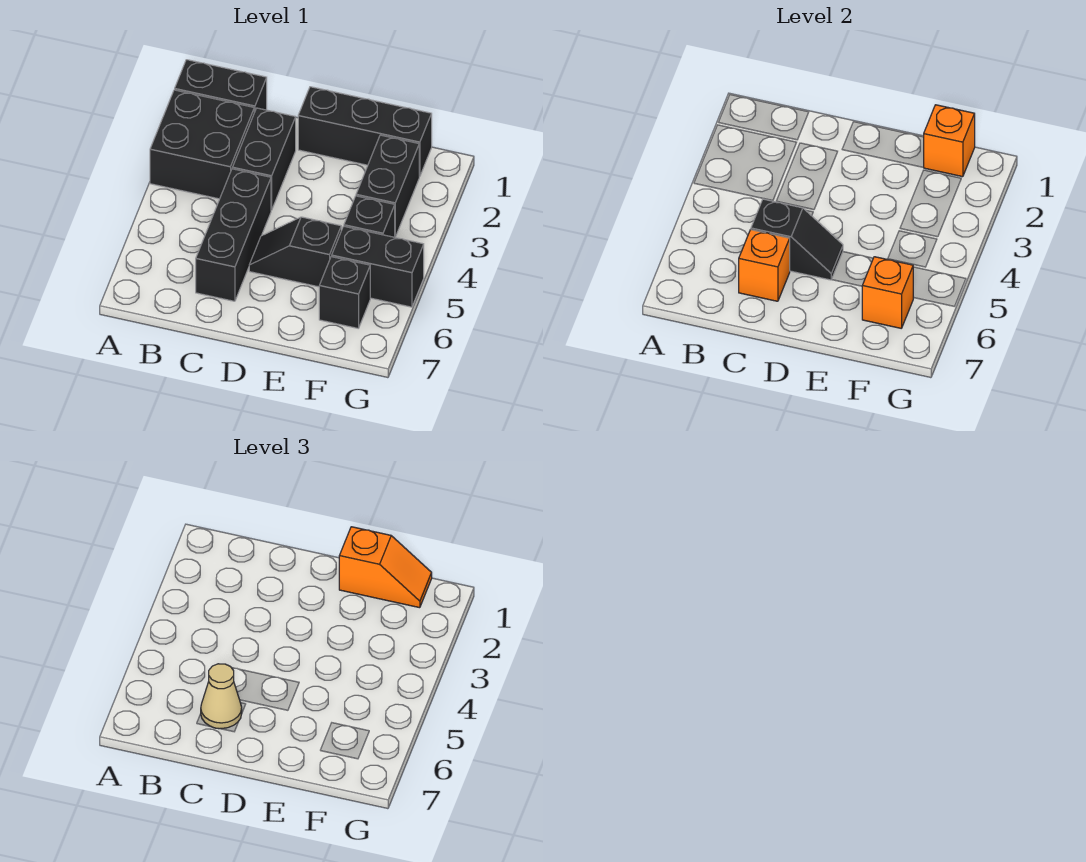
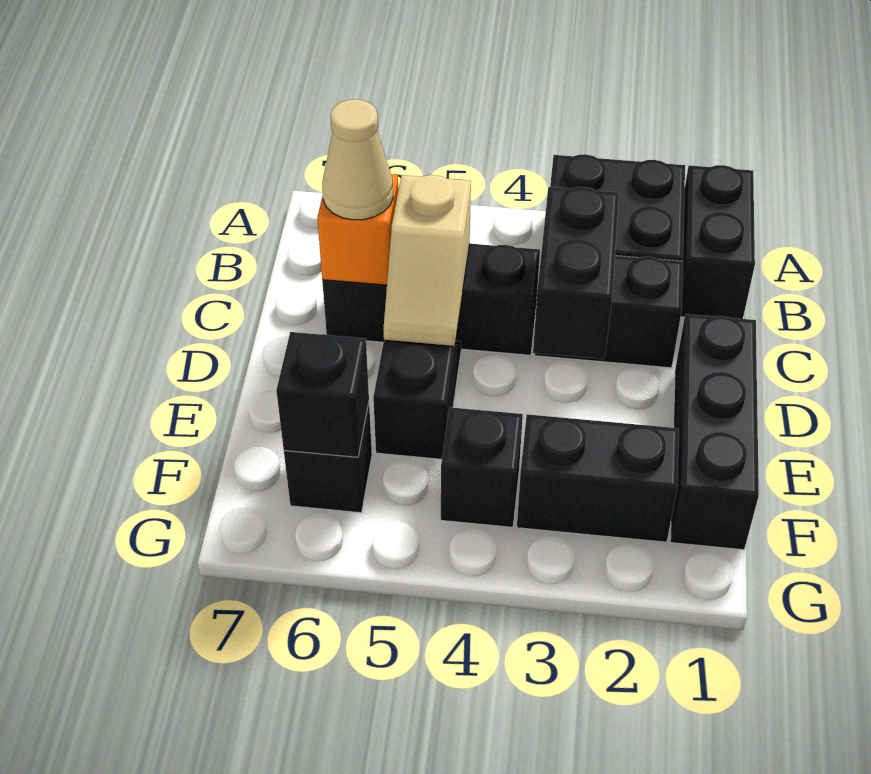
black 1x2 slope [751,199,843,280] -> tan 1x2 slope [383,175,471,346]
orange 1x2 slope [339,527,432,608] -> none
orange 1x1 brick [923,105,975,177] -> none
black 1x2 brick [332,226,424,307] -> black 1x2 brick moved to [533,187,619,359]
orange 1x1 brick [862,257,914,328] -> black 1x1 brick [276,332,369,457]

